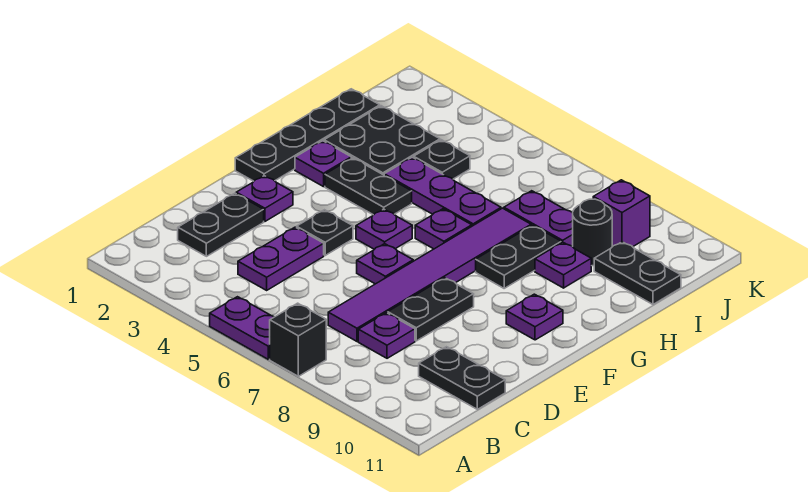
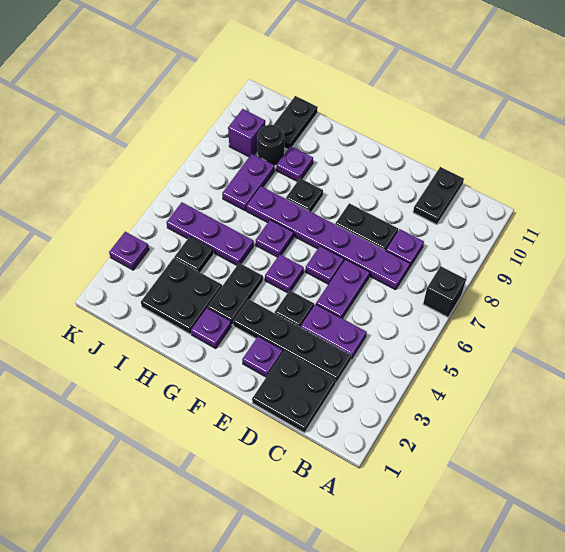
purple 1x2 plate [210,297,274,359] -> purple 1x2 plate moved to [316,259,370,318]
black 1x2 plate [178,193,264,256] -> black 2x2 plate [252,351,336,433]
purple 1x6 tile [328,208,531,341] -> purple 1x6 plate [246,186,410,290]
black 1x4 plate [235,89,380,181] -> black 1x4 plate moved to [233,299,351,383]
purple 1x1 plate [506,294,563,340] -> purple 1x1 plate moved to [109,232,149,270]
black 1x2 plate [476,225,561,288] -> black 1x1 plate [286,178,323,212]
purple 1x3 plate [384,157,501,226] -> purple 1x3 plate turned to [167,203,254,265]

